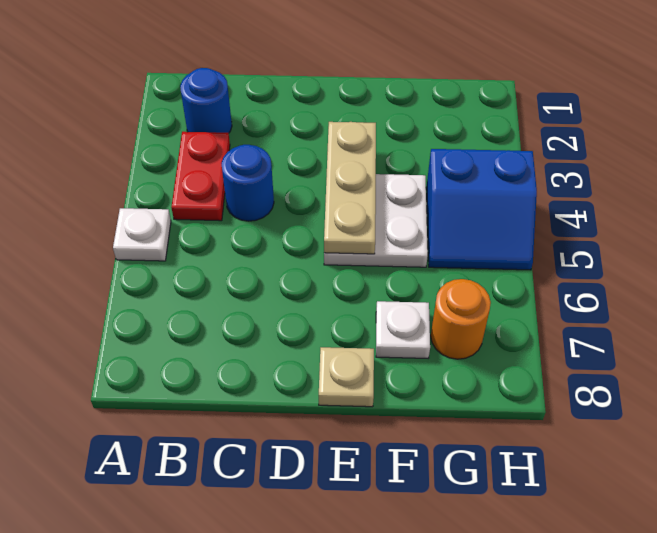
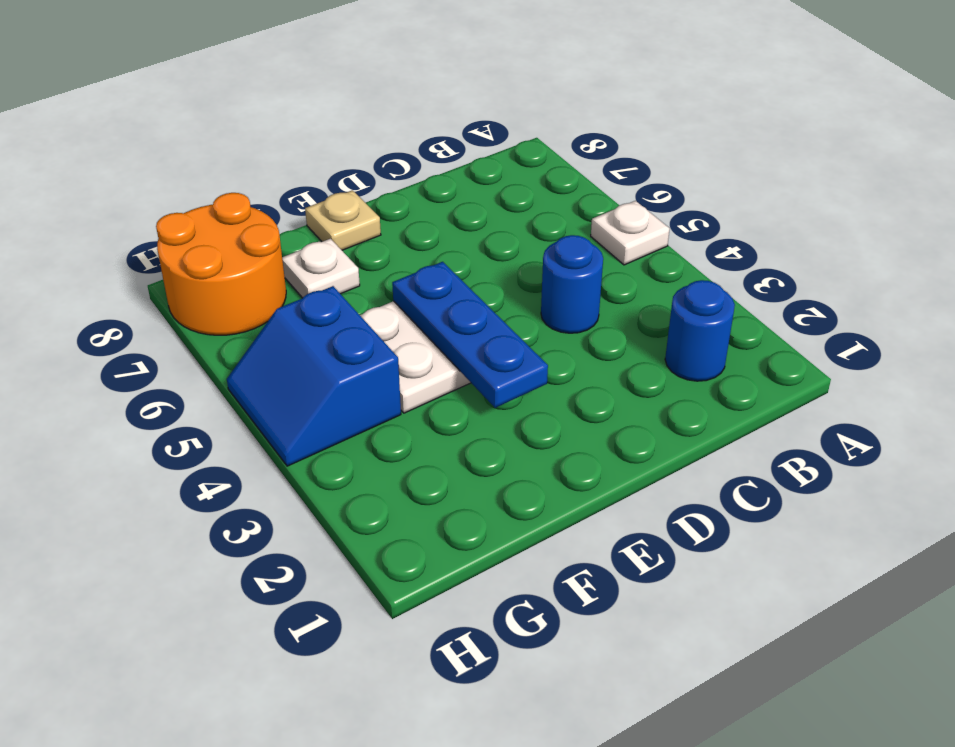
red 1x2 plate [171,132,230,221] -> none
tan 1x3 plate [324,122,376,254] -> blue 1x3 plate [392,262,548,408]
blue 2x2 slope [426,149,537,270] -> blue 2x2 slope turned to [227,286,401,466]
orange 1x1 round brick [431,279,491,359] -> orange 2x2 round brick [156,193,286,335]

